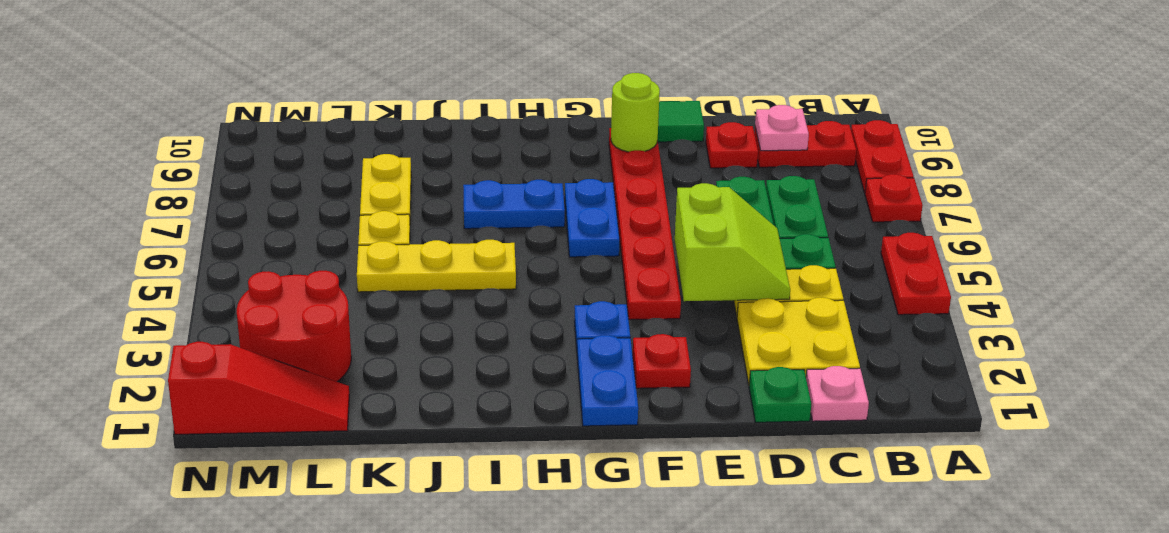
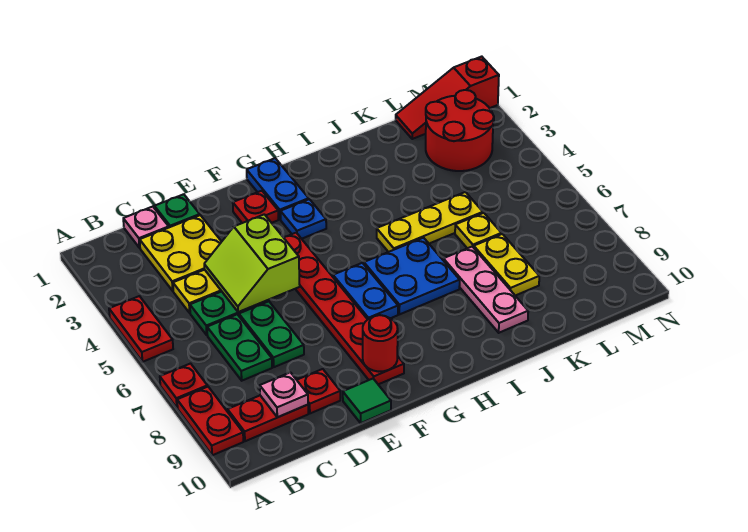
lime 1x1 round brick [611,73,660,152] -> red 1x1 round brick [363,315,398,372]
blue 1x2 plate [463,180,565,229] -> blue 2x2 plate [364,238,460,314]
none -> pink 1x3 plate [443,247,528,333]

